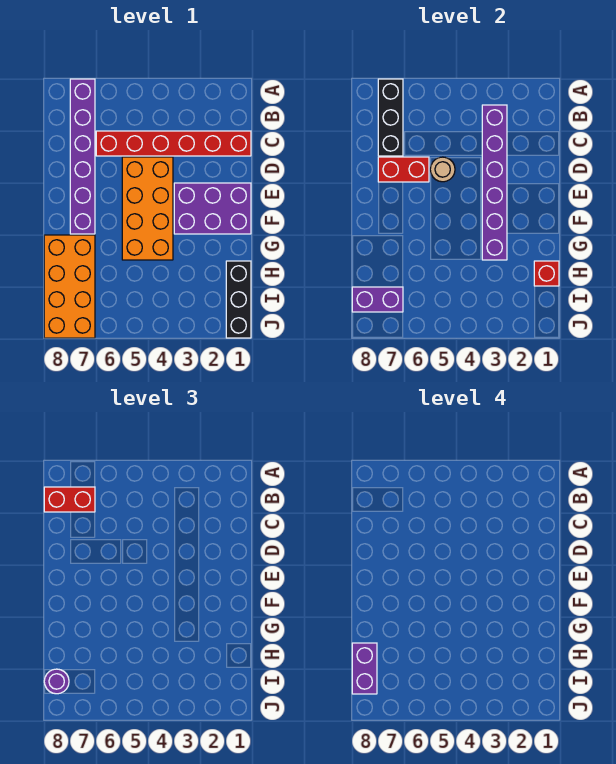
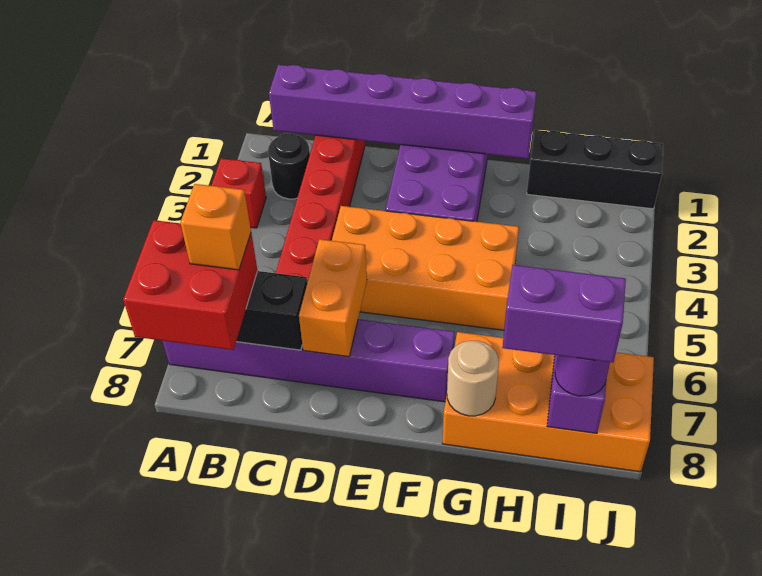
none -> black 1x1 round brick [268,133,310,199]
purple 1x6 brick [482,105,507,260] -> purple 1x6 brick moved to [269,65,536,159]
red 1x2 brick [44,487,95,512] -> red 2x2 brick [123,220,257,350]
none -> orange 1x1 brick [180,184,251,270]
tan 1x1 round brick [430,157,455,182] -> tan 1x1 round brick moved to [447,341,499,416]
red 1x2 brick [378,157,429,182] -> orange 1x2 brick [299,239,367,357]
red 1x1 brick [534,261,559,286] -> red 1x1 brick moved to [211,158,266,228]

